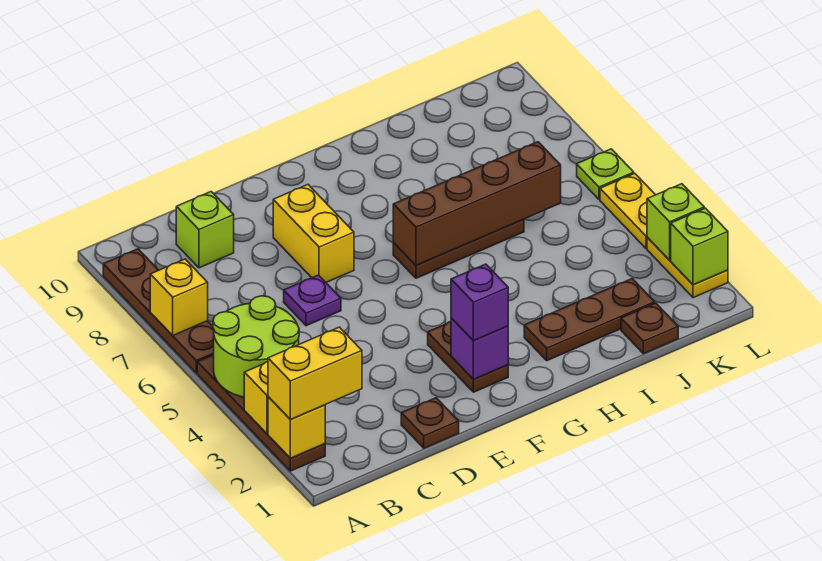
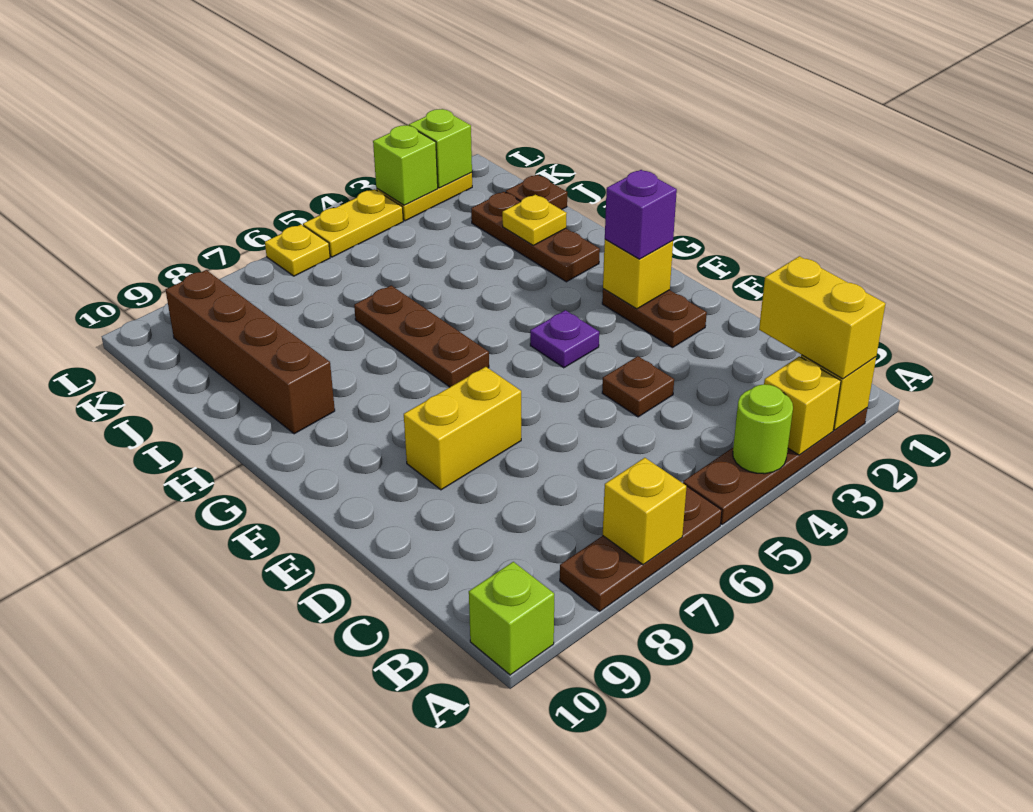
lime 2x2 round brick [213,296,299,397] -> lime 1x1 round brick [733,384,793,474]
brown 1x4 plate [103,249,214,373] -> brown 1x3 plate [560,487,722,611]
lime 1x1 brick [176,192,234,268] -> lime 1x1 brick moved to [469,562,554,675]
brown 1x1 plate [401,398,459,448] -> brown 1x1 plate moved to [602,356,674,417]
purple 1x1 plate [284,275,341,326] -> purple 1x1 plate moved to [530,310,599,368]
brown 1x2 plate [428,322,508,392] -> brown 1x2 plate turned to [602,289,707,348]
purple 1x1 brick [451,318,508,379] -> yellow 1x1 brick [603,239,673,309]
brown 1x4 brick [393,142,561,266] -> brown 1x4 brick moved to [166,270,335,434]
none -> yellow 1x1 plate [502,195,567,245]
lime 1x1 plate [577,149,634,199] -> yellow 1x1 plate [265,224,330,276]

